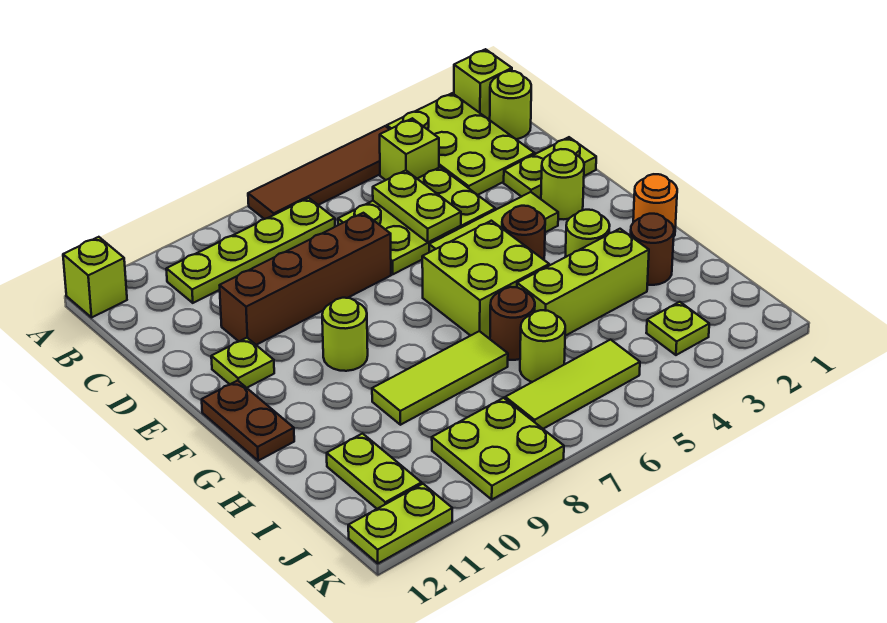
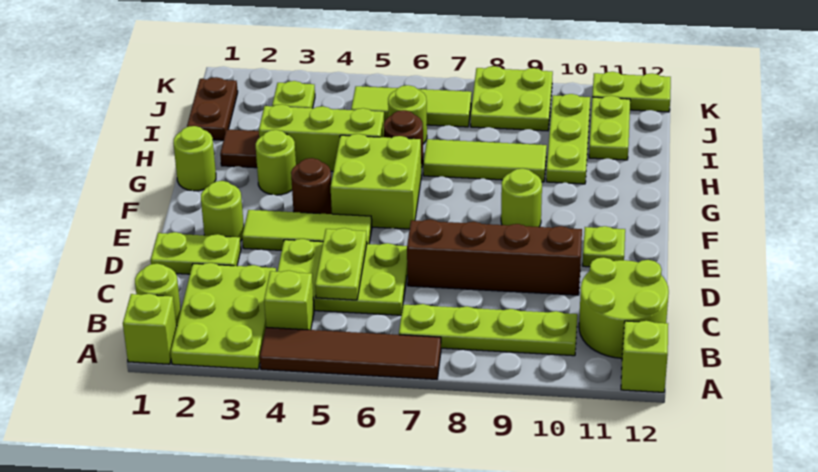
none -> lime 2x2 round brick [579,257,669,358]
brown 1x2 plate [202,380,294,461] -> brown 1x2 plate moved to [187,77,238,140]
orange 1x1 round brick [633,174,677,236] -> lime 1x1 round brick [173,126,216,191]
brown 1x1 round brick [631,214,674,285] -> brown 1x1 tile [220,130,259,168]
none -> lime 1x3 plate [546,94,590,184]

